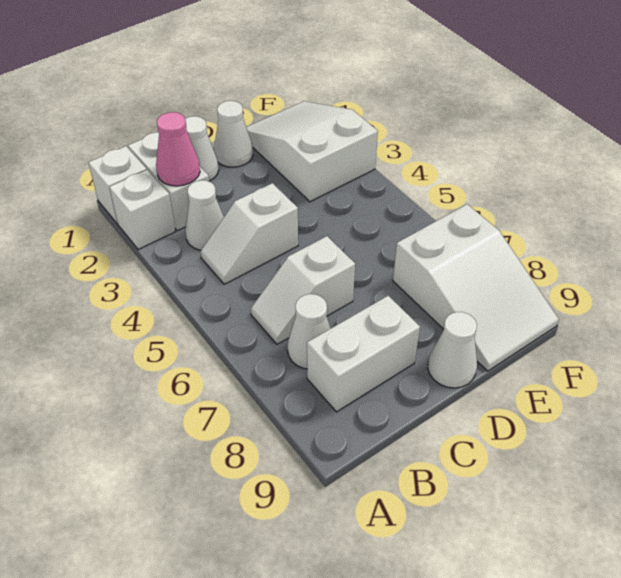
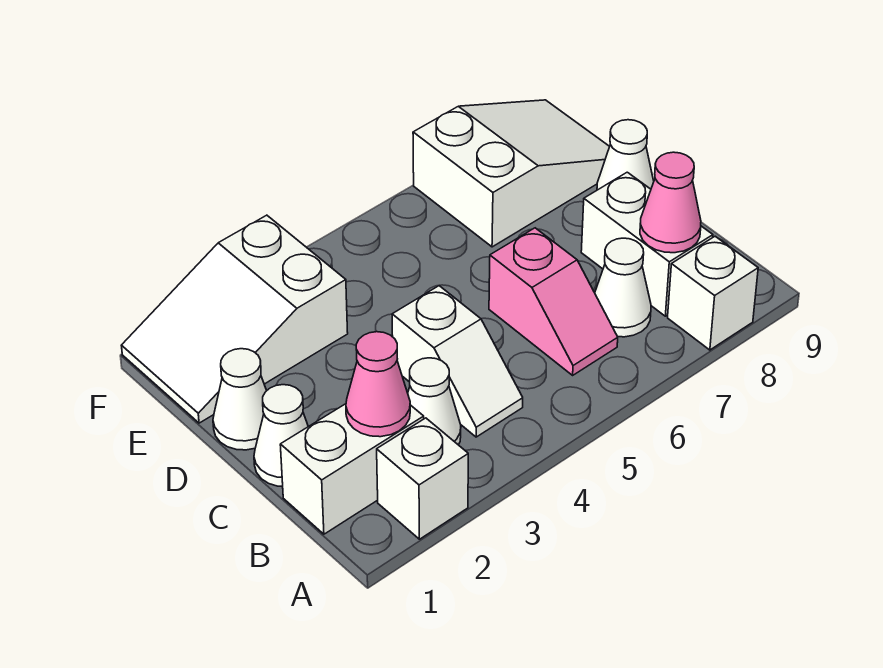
white 1x1 brick [89,146,147,224] -> white 1x1 brick moved to [668,236,758,350]
white 1x2 slope [251,236,355,344] -> pink 1x2 slope [489,228,618,375]
none -> pink 1x1 cone [640,152,701,253]

